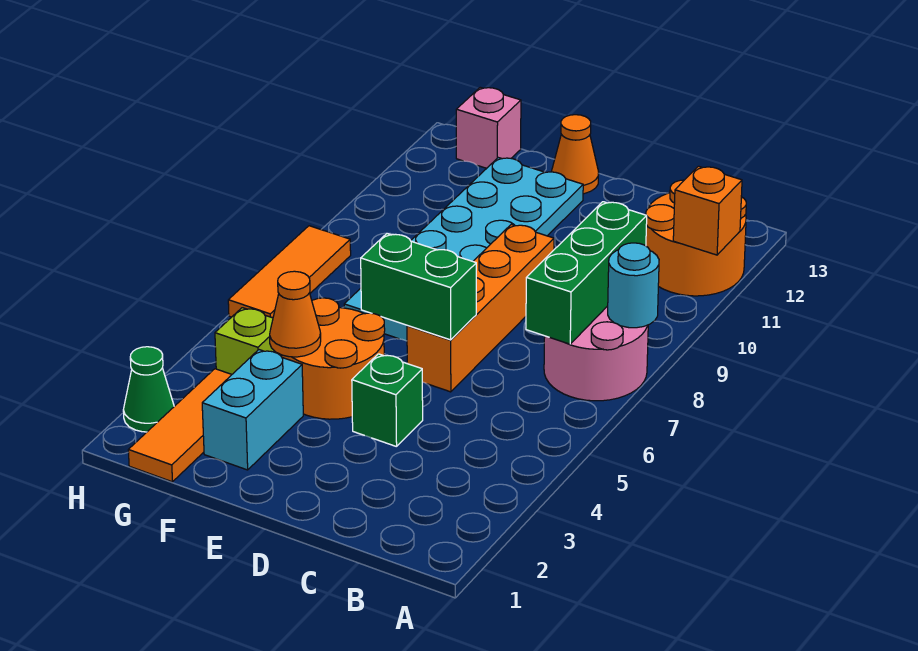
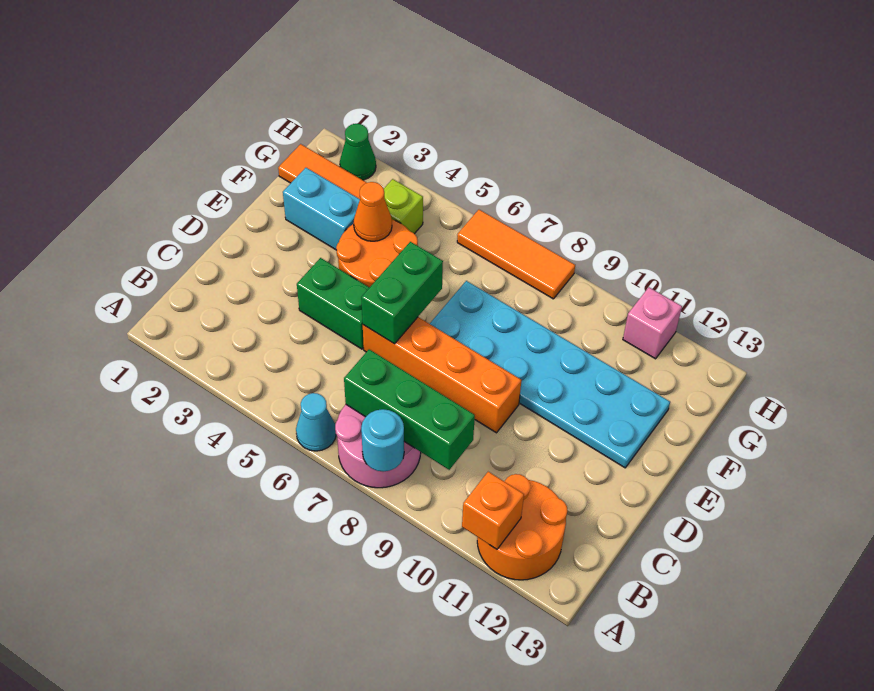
none -> cyan 1x1 cone [296,393,336,451]
green 1x1 brick [352,354,423,447] -> green 1x2 brick [297,258,370,349]
orange 1x1 cone [552,115,599,194] -> none
pink 1x1 brick [456,87,521,168] -> pink 1x1 brick moved to [623,287,682,359]

